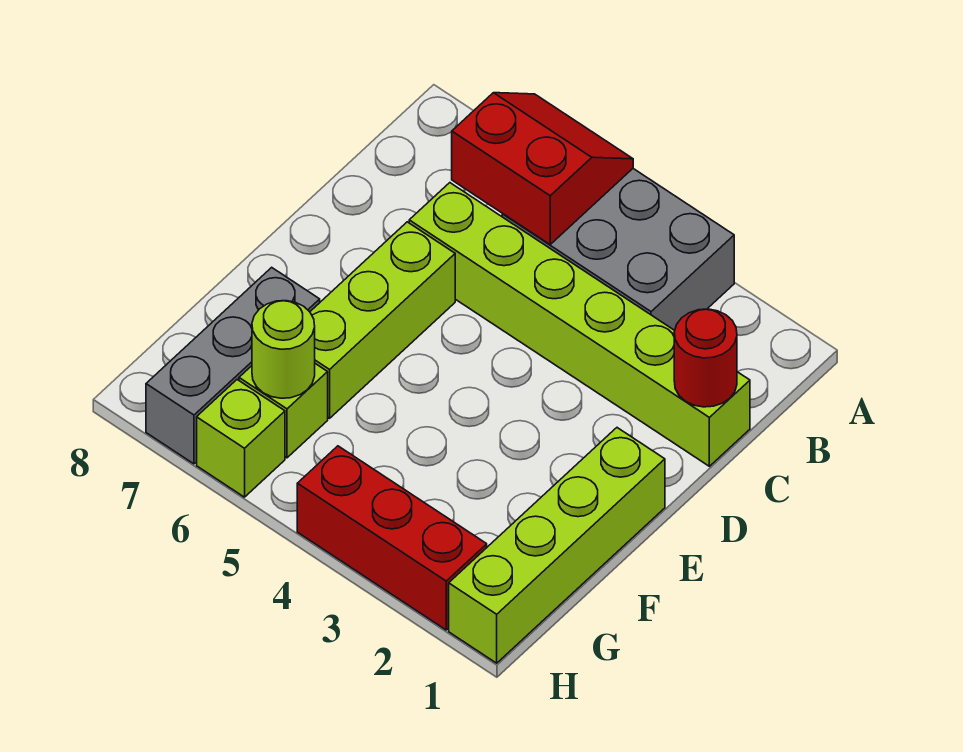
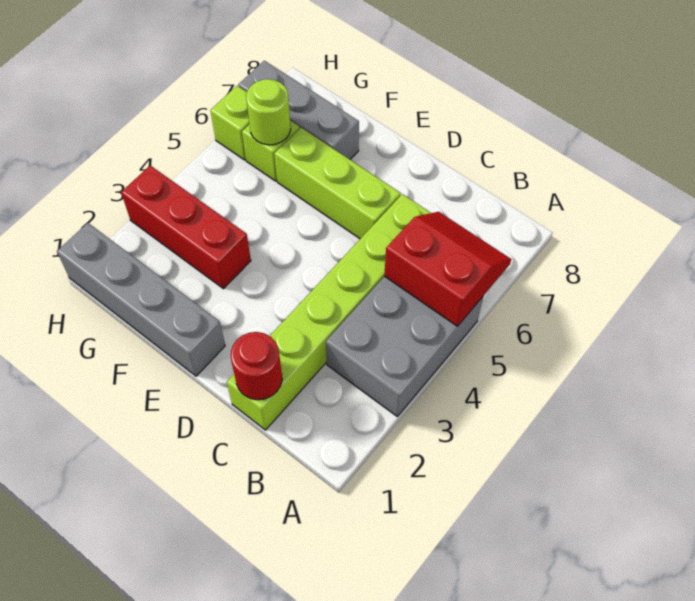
red 2x2 slope [452,93,633,244] -> red 2x2 slope turned to [384,212,511,326]
lime 1x4 brick [449,428,665,663] -> grey 1x4 brick [57,223,225,376]
red 1x3 brick [297,446,487,630] -> red 1x3 brick turned to [121,166,251,289]

